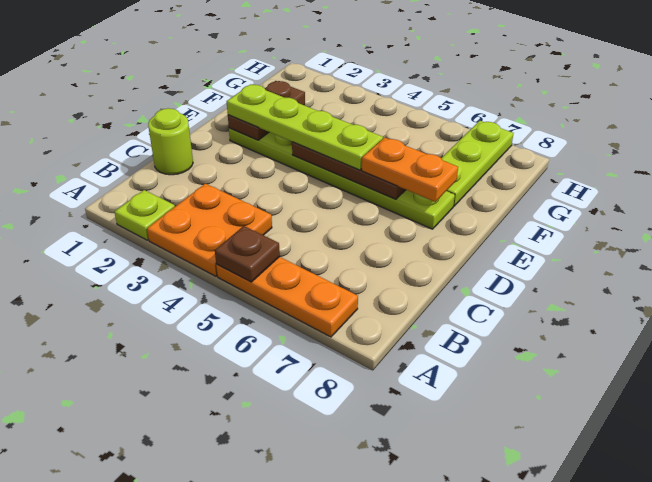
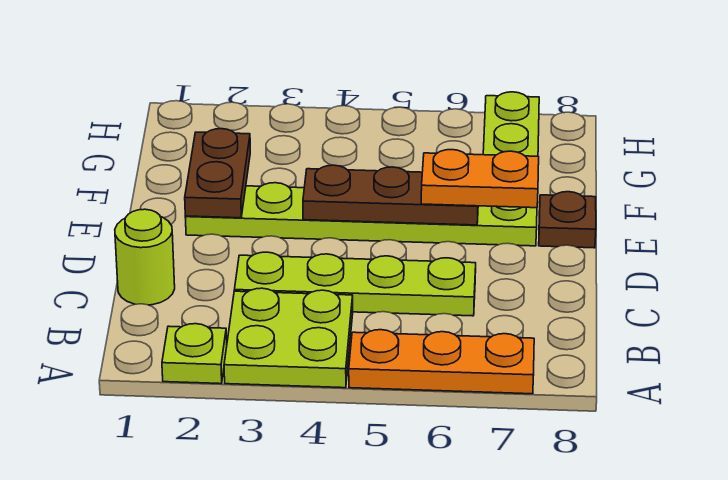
orange 2x2 plate [147,184,272,276] -> lime 2x2 plate [224,288,353,388]
brown 1x1 plate [215,226,280,282] -> brown 1x1 plate moved to [539,192,596,248]
lime 1x4 plate [227,84,383,170] -> lime 1x4 plate moved to [234,252,476,316]

